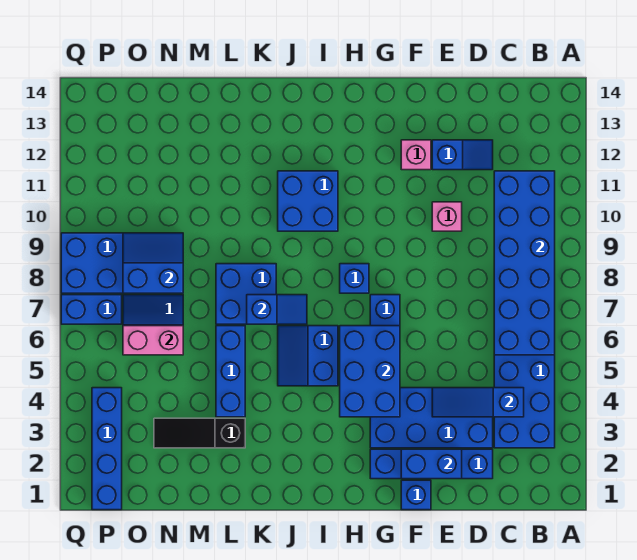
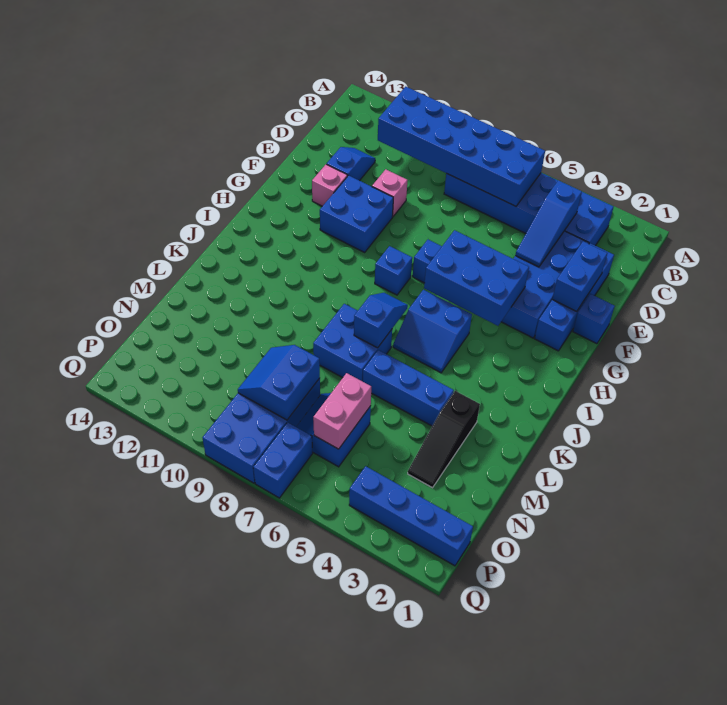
blue 2x2 brick [278,171,338,231] -> blue 2x2 brick moved to [320,175,393,252]

